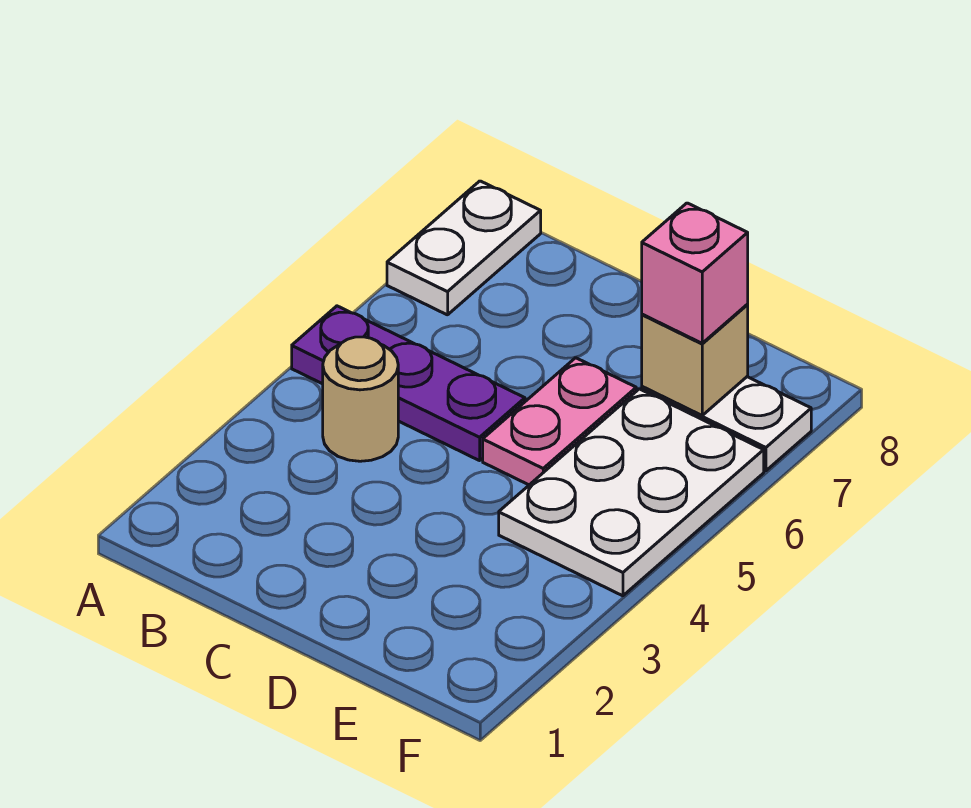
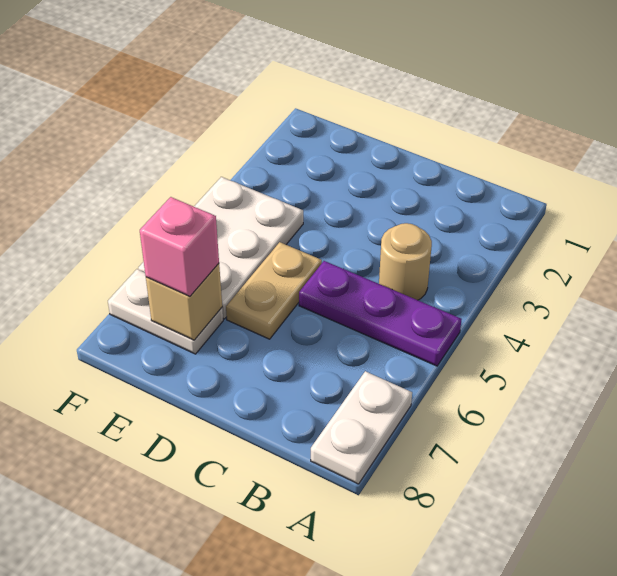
pink 1x2 plate [483,358,636,485] -> tan 1x2 plate [226,242,322,339]

